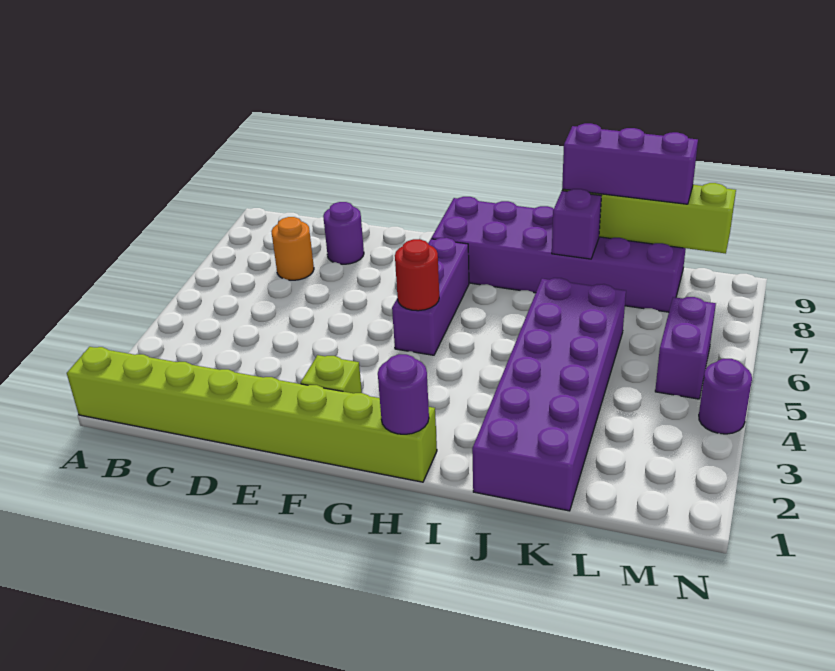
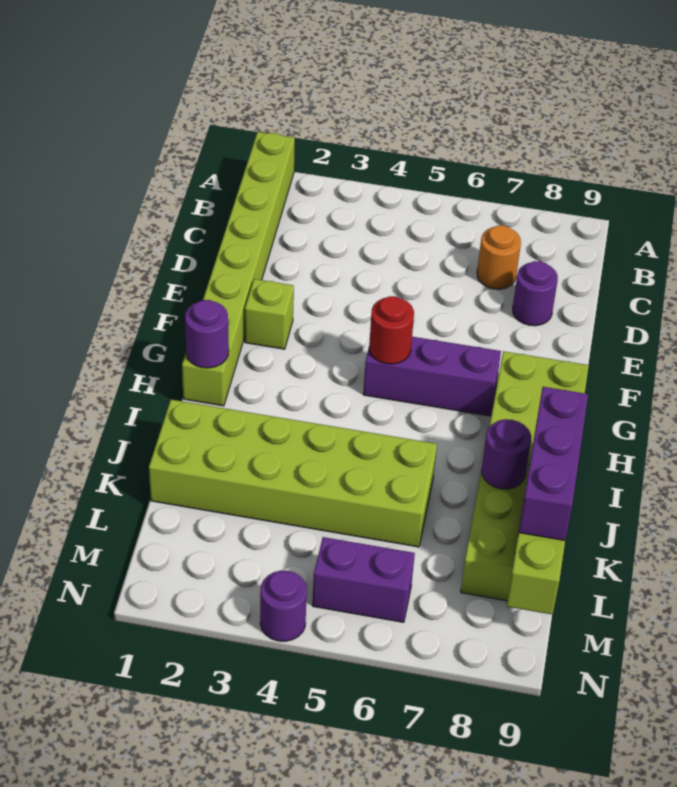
purple 2x6 brick [431,197,686,312] -> lime 2x6 brick [461,351,589,601]
purple 2x6 brick [472,278,626,511] -> lime 2x6 brick [149,400,437,547]
purple 1x1 brick [552,189,601,259] -> purple 1x1 round brick [482,419,531,489]

